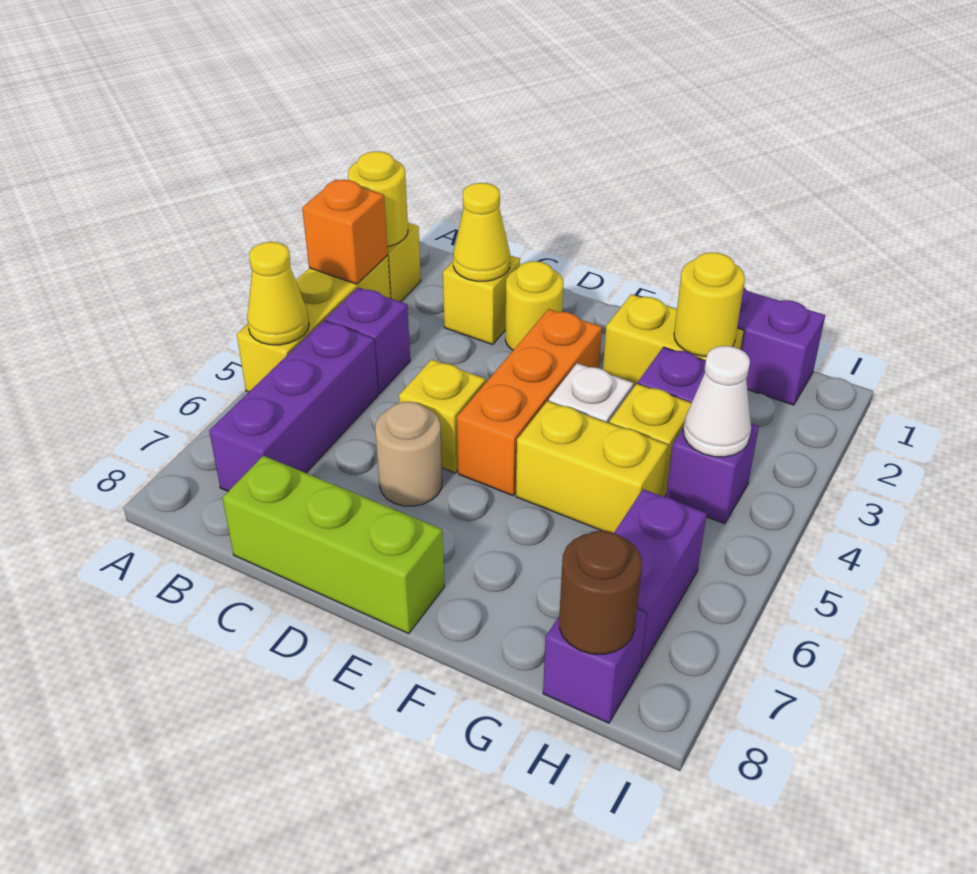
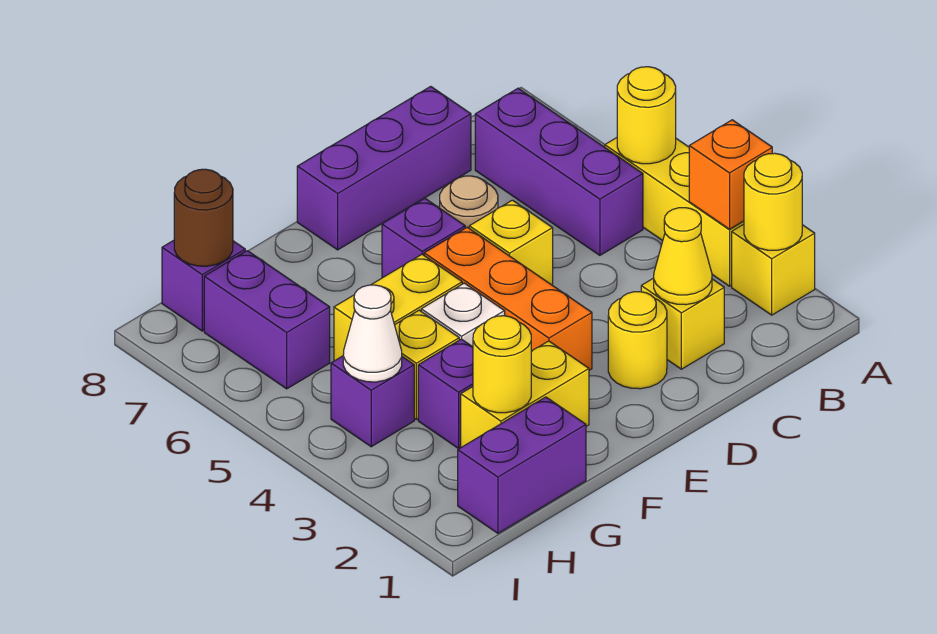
yellow 1x1 cone [247,242,309,345] -> yellow 1x1 round brick [617,67,676,164]
purple 1x1 brick [325,288,410,394] -> purple 1x1 brick moved to [382,198,465,278]
lime 1x3 brick [222,456,444,634] -> purple 1x3 brick [297,86,471,250]

